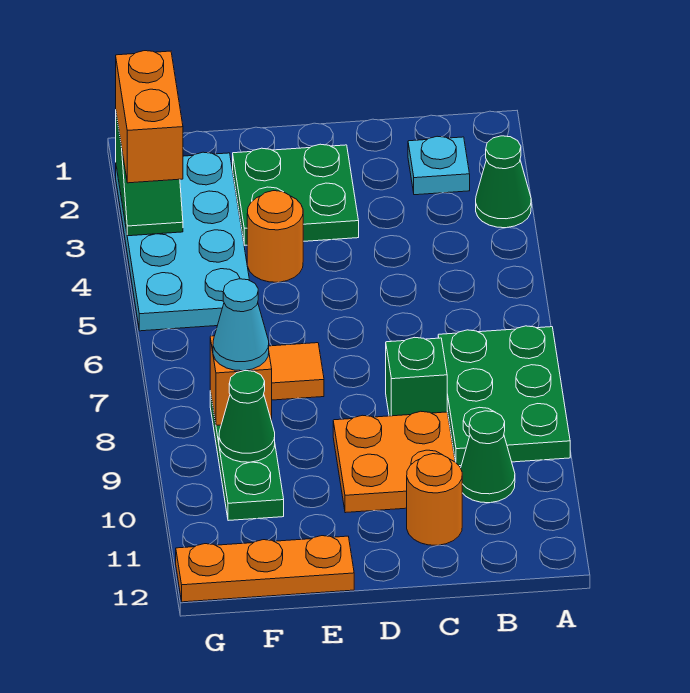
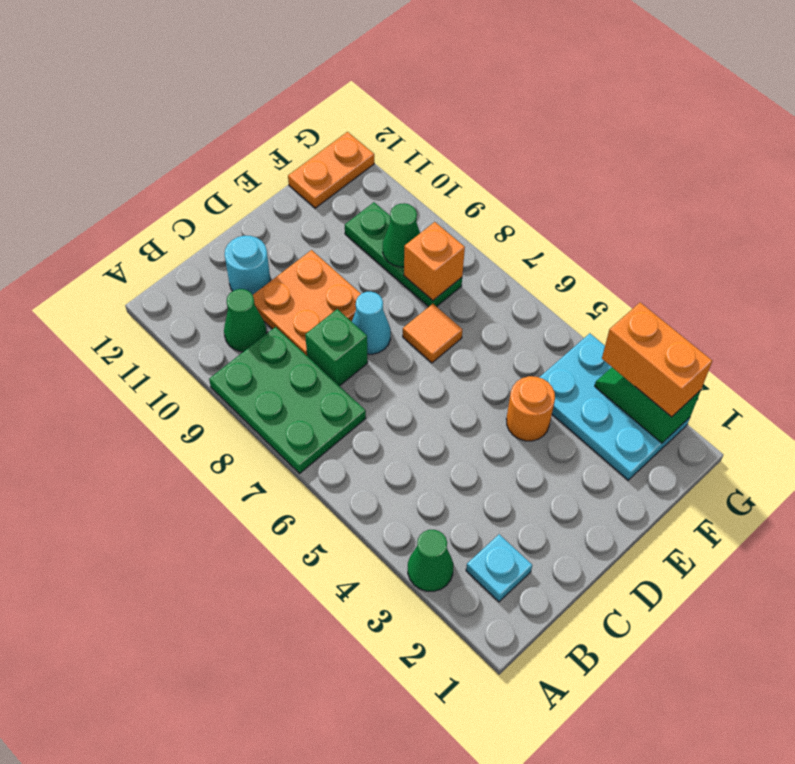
orange 1x1 round brick [407,454,462,545] -> cyan 1x1 round brick [225,236,270,295]
green 2x2 plate [233,144,359,245] -> none
orange 1x3 plate [176,536,354,602] -> orange 1x2 plate [288,132,374,208]
cyan 2x4 plate [116,152,249,331] -> cyan 2x3 plate [539,333,690,480]
cyan 1x1 cone [213,279,269,371] -> cyan 1x1 cone moved to [352,292,391,354]

